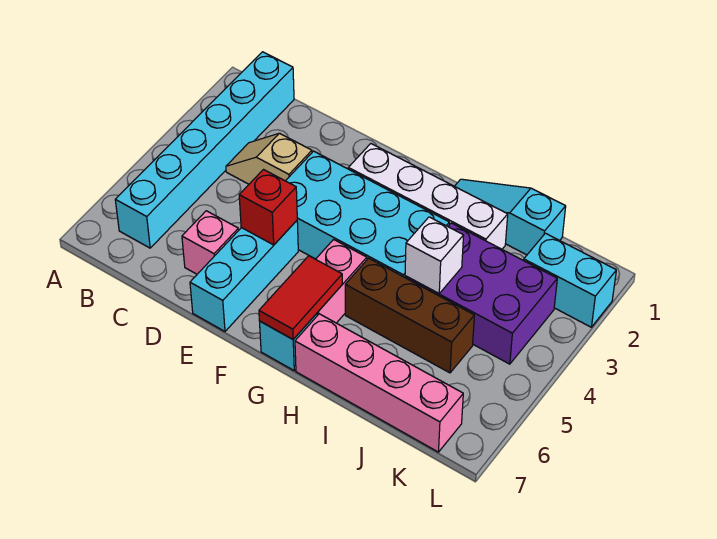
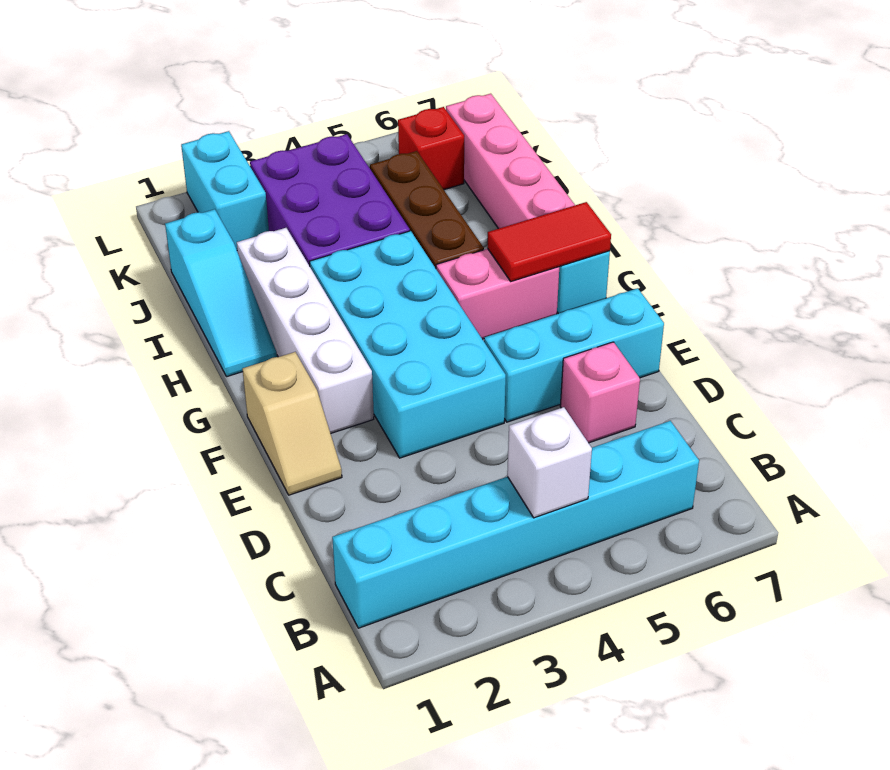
tan 1x2 slope [226,133,312,184] -> tan 1x2 slope moved to [242,352,342,495]
red 1x1 brick [239,170,297,245] -> red 1x1 brick moved to [398,107,464,190]
white 1x1 brick [405,217,464,294] -> white 1x1 brick moved to [507,407,592,518]

